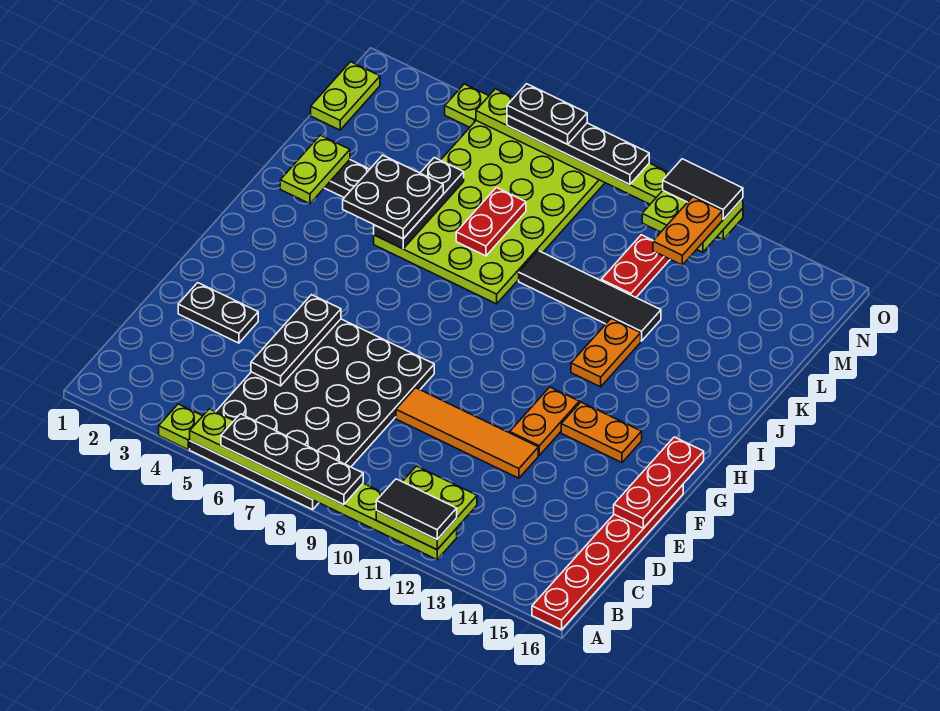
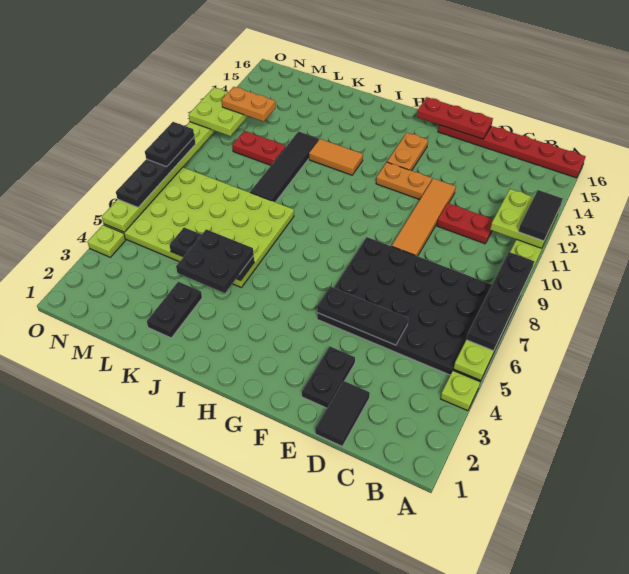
orange 1x2 plate [571,319,641,387] -> orange 1x2 tile [309,139,363,175]
lime 1x2 plate [280,135,350,204] -> none
red 1x2 plate [456,188,526,256] -> red 1x2 plate moved to [437,203,493,244]
lime 1x2 plate [311,62,380,130] -> none
black 1x2 plate [507,84,587,144] -> black 1x2 plate moved to [145,122,194,167]
black 1x2 tile [663,159,743,219] -> black 1x2 tile moved to [315,381,370,446]

